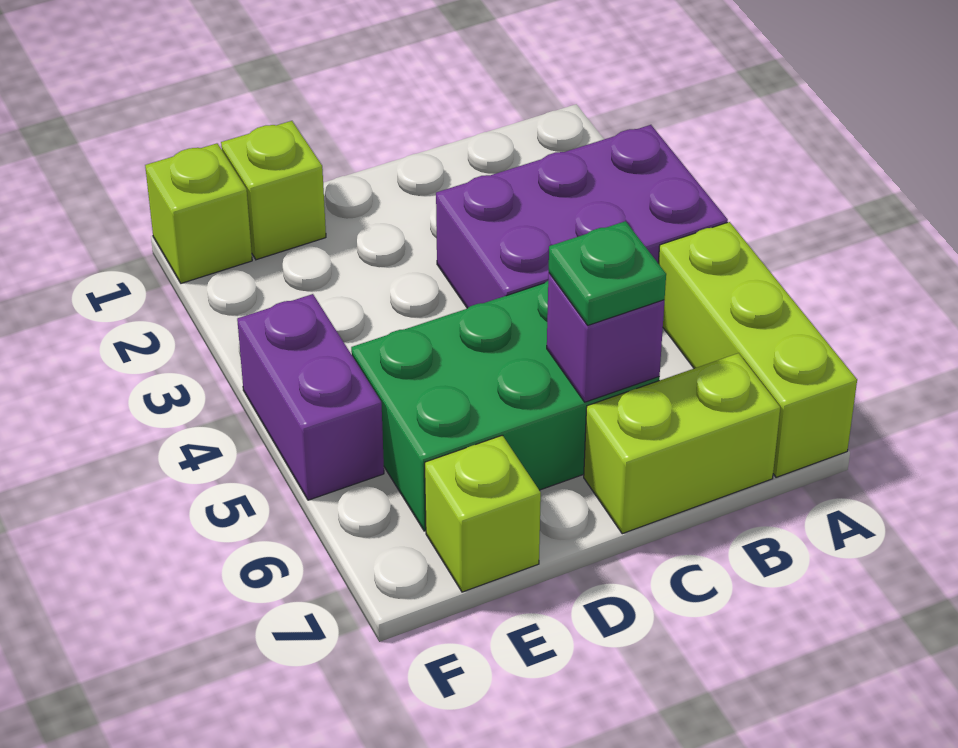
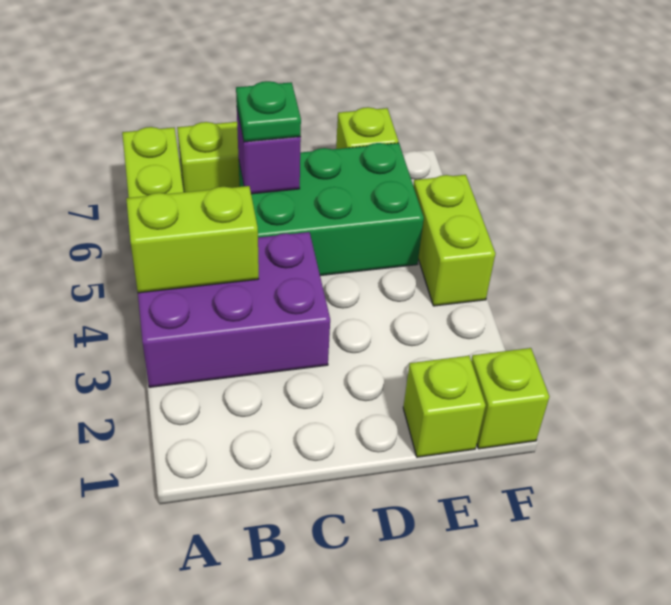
none -> lime 1x2 brick [126,186,259,293]
purple 1x2 brick [237,294,384,500] -> lime 1x2 brick [413,175,495,306]

